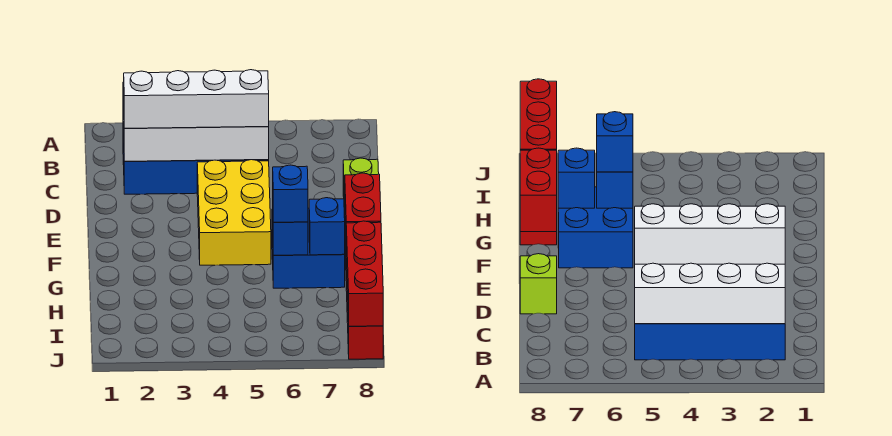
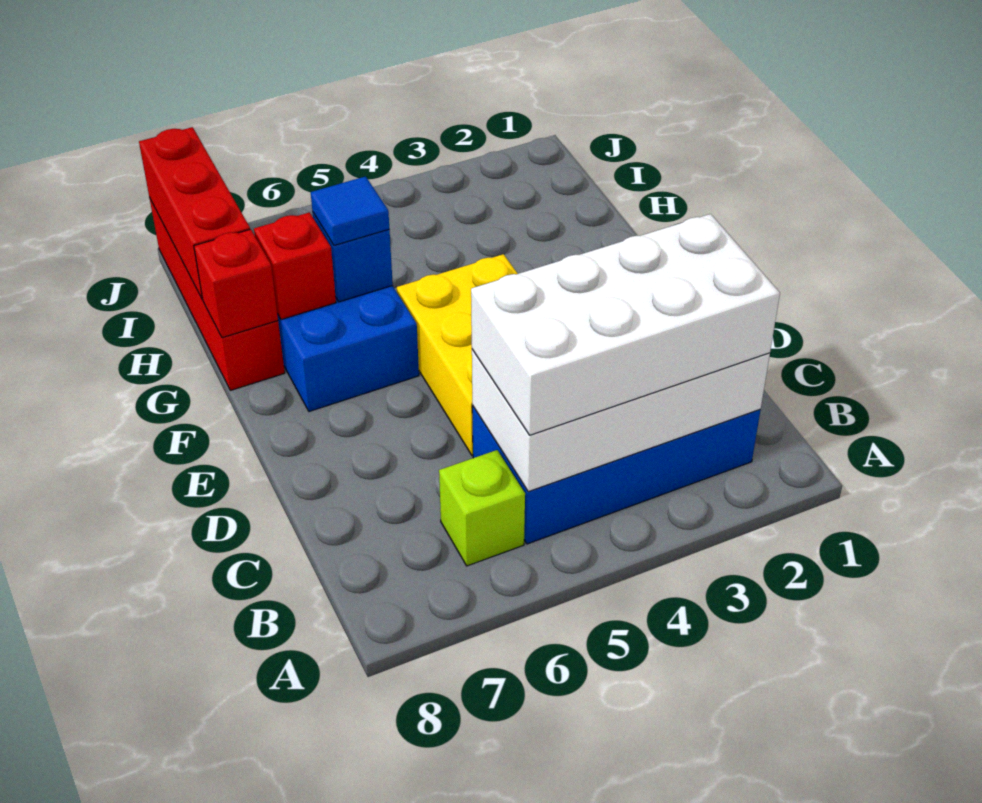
white 1x4 brick [124,70,269,128] -> white 2x4 brick [471,214,780,435]
lime 1x1 brick [343,158,379,215] -> lime 1x1 brick moved to [439,450,525,566]
red 1x2 brick [345,173,381,227] -> red 1x1 brick [194,229,278,338]
blue 1x1 brick [273,165,308,222] -> blue 1x1 tile [311,176,389,245]
blue 1x1 brick [309,198,345,255] -> red 1x1 brick [254,212,336,320]

